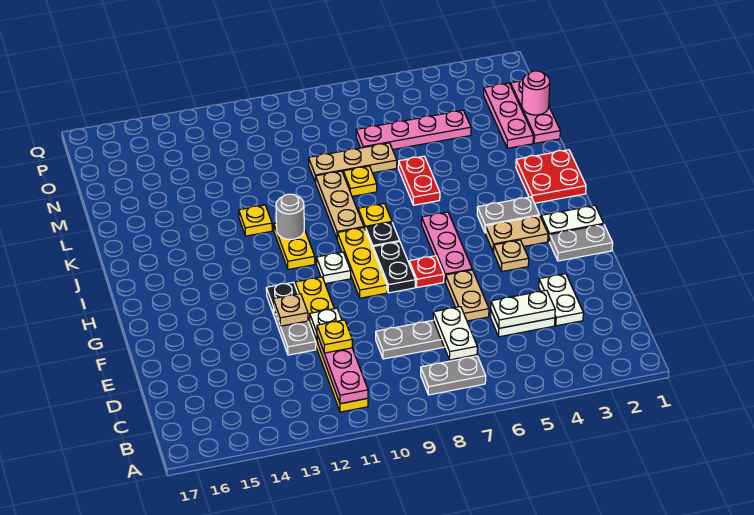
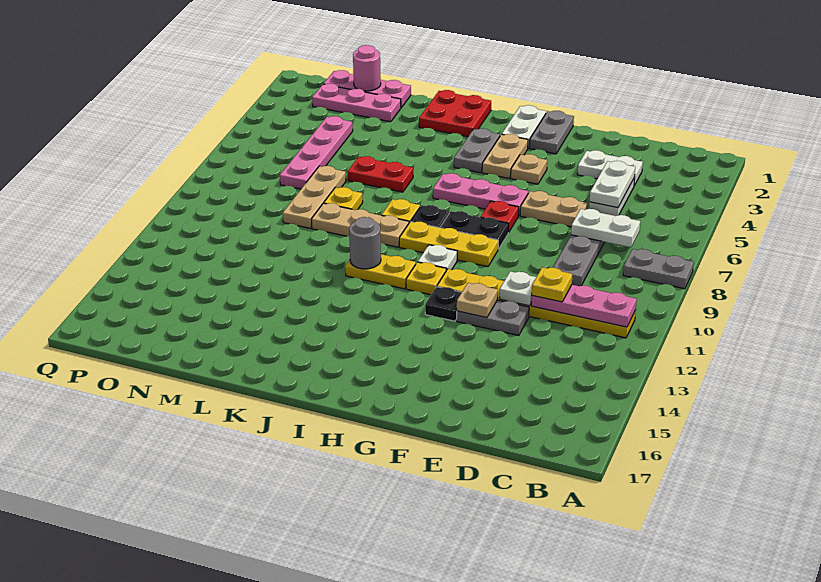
grey 1x2 plate [421,356,486,395] -> grey 1x2 plate turned to [623,249,694,289]
yellow 1x1 plate [239,205,272,236] -> yellow 1x1 plate moved to [406,262,446,295]

